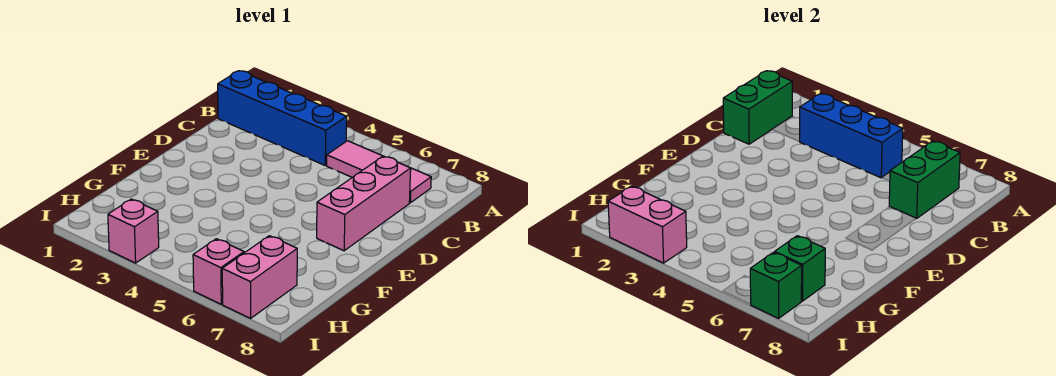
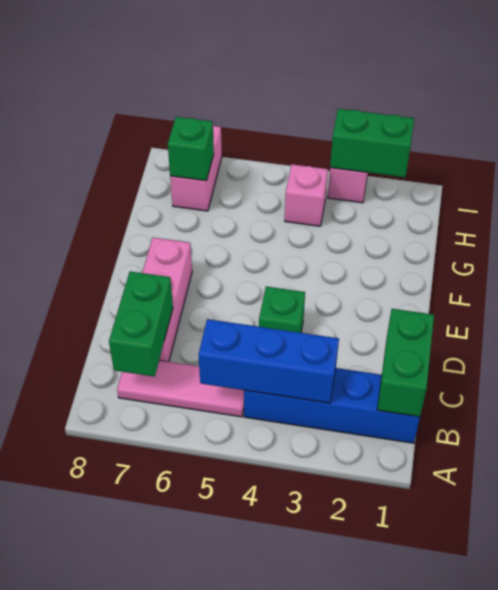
pink 1x2 brick [608,186,687,263] -> green 1x2 brick [330,109,414,177]
pink 1x1 brick [193,239,244,304] -> pink 1x1 brick moved to [285,164,328,226]
green 1x1 brick [750,252,802,318] -> green 1x1 brick moved to [259,287,305,333]

